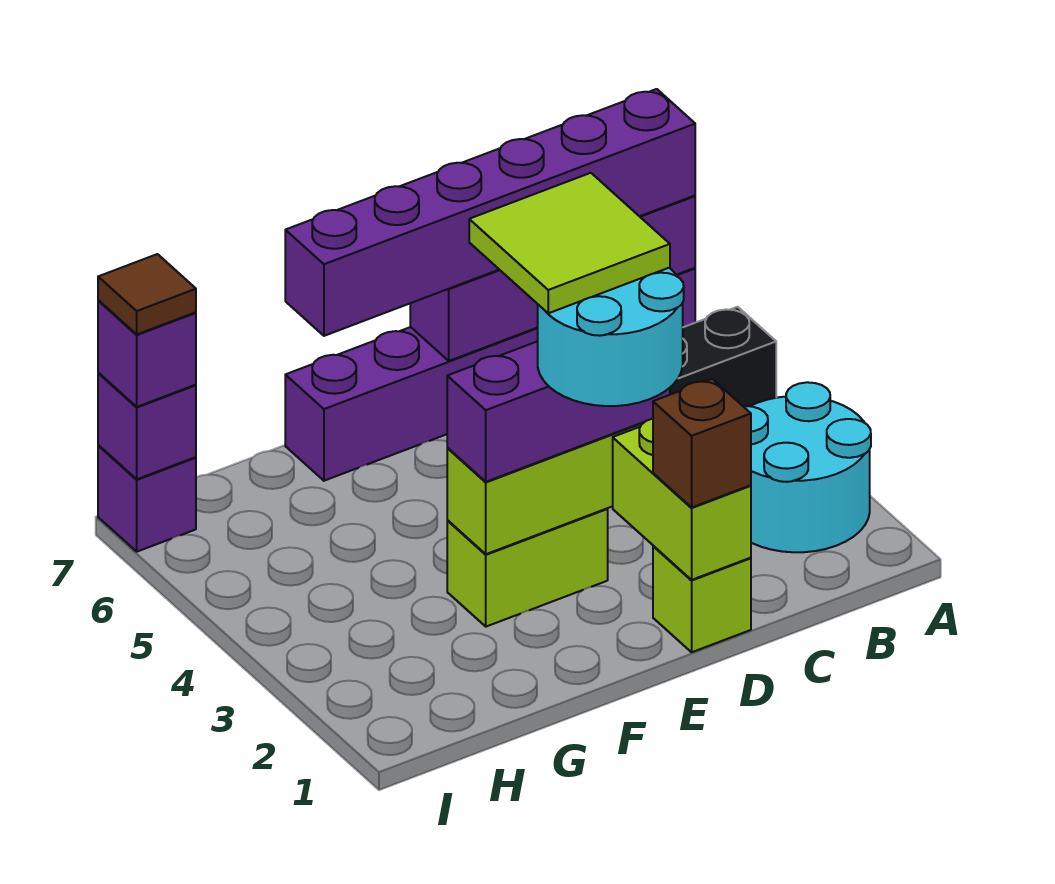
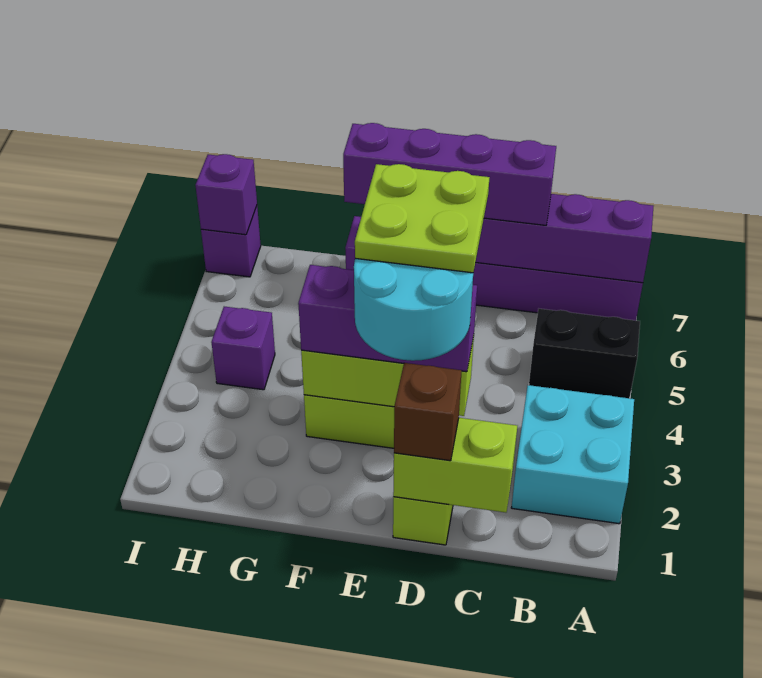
cyan 2x2 round brick [743,382,871,552] -> cyan 2x2 brick [511,385,634,524]
purple 1x6 brick [285,89,695,336] -> purple 1x4 brick [343,123,556,225]
lime 1x2 brick [613,419,751,580] -> lime 1x2 brick turned to [393,418,517,513]
lime 2x2 tile [469,173,670,313] -> lime 2x2 plate [355,164,489,273]
purple 1x1 brick [98,301,196,407] -> purple 1x1 brick moved to [211,307,275,390]
brown 1x1 tile [98,254,196,334] -> none

